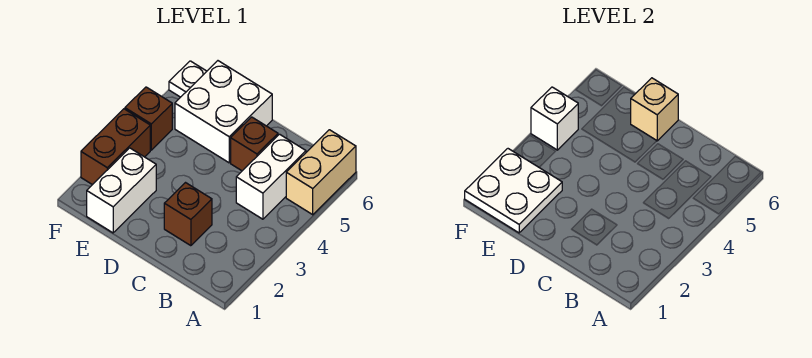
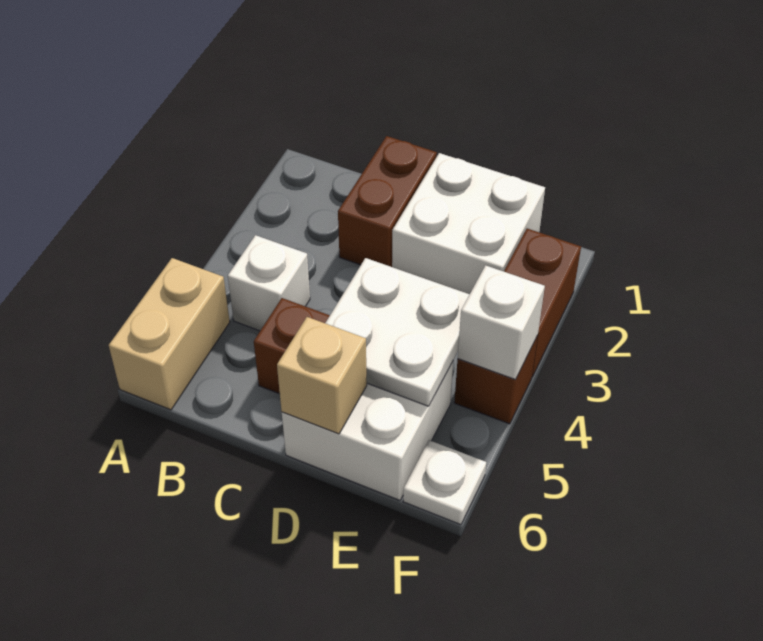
white 1x2 brick [236,134,306,219] -> white 1x1 brick [228,235,310,331]
brown 1x1 brick [164,183,212,246] -> brown 1x2 brick [338,136,437,267]
white 1x2 brick [87,148,156,233] -> white 2x2 brick [392,153,545,294]
white 2x2 plate [465,149,562,233] -> white 2x2 plate moved to [325,258,470,406]

